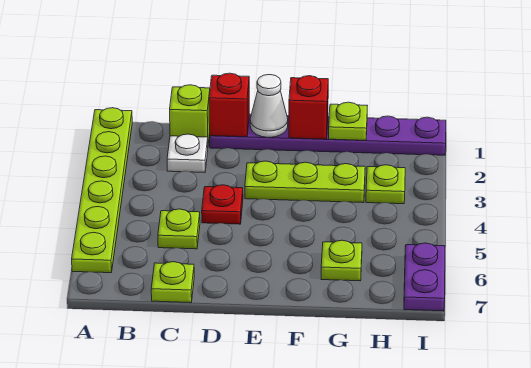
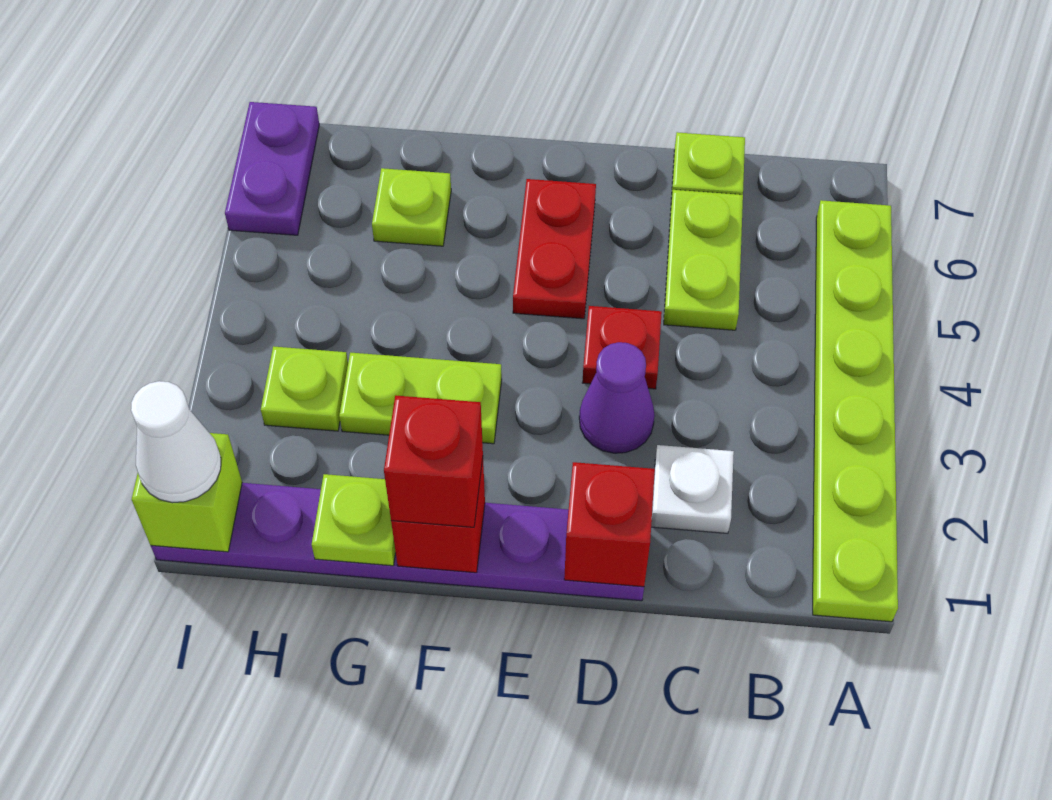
lime 1x1 brick [170,85,210,143] -> lime 1x1 brick moved to [132,433,242,552]
lime 1x1 plate [158,209,200,249] -> lime 1x2 plate [664,190,743,330]
none -> purple 1x1 cone [579,342,654,453]
white 1x1 cone [250,75,288,137] -> white 1x1 cone moved to [131,381,221,503]
lime 1x3 plate [245,161,365,203] -> lime 1x2 plate [339,352,502,444]
none -> red 1x2 plate [513,179,596,319]
none -> red 1x1 brick [384,395,483,527]

